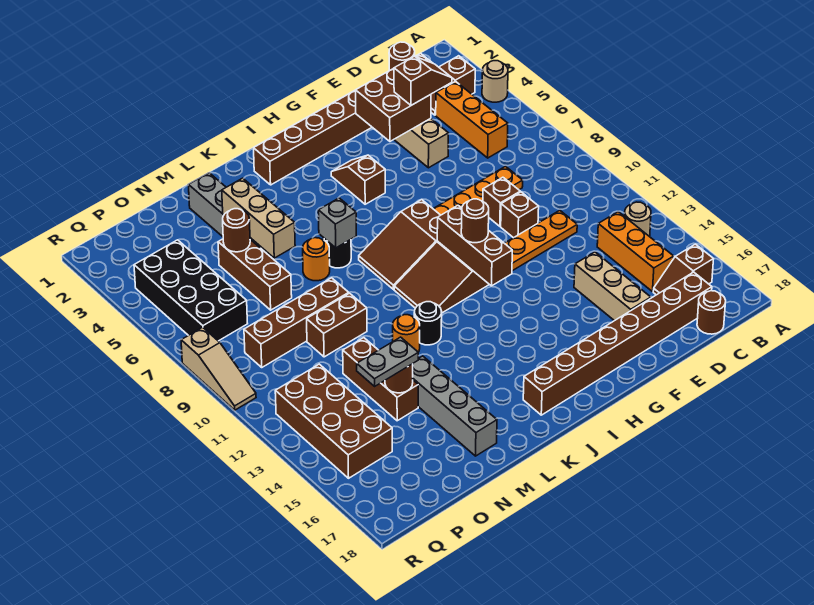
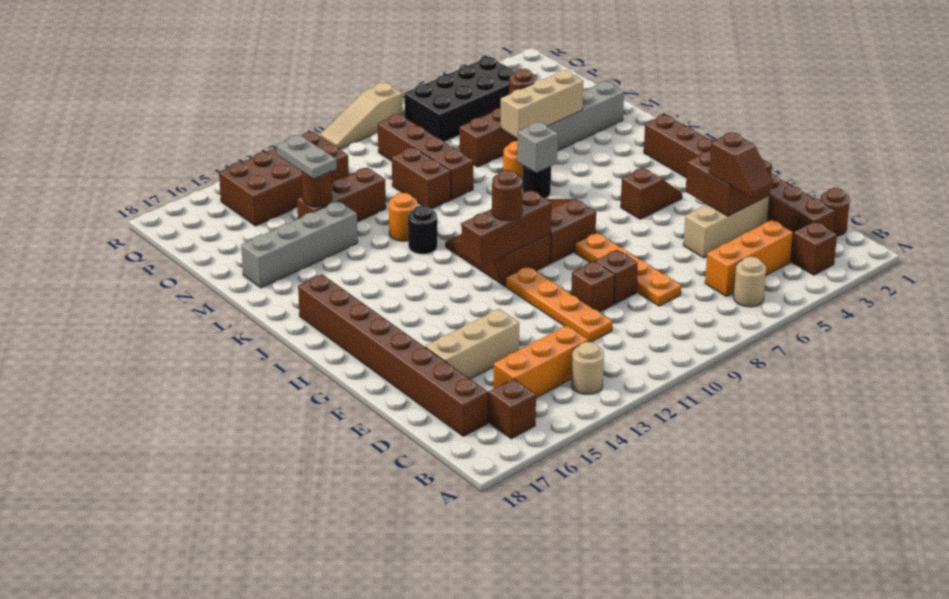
tan 1x1 round brick [482,61,508,102] -> tan 1x1 round brick moved to [734,257,766,307]
brown 1x1 round brick [697,291,726,334] -> none

